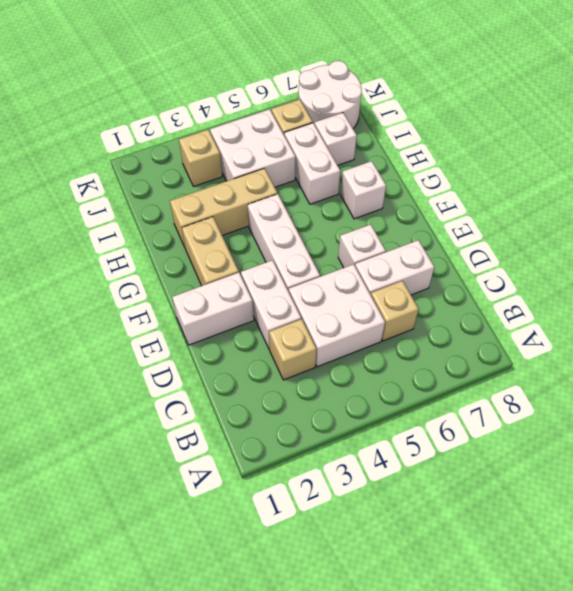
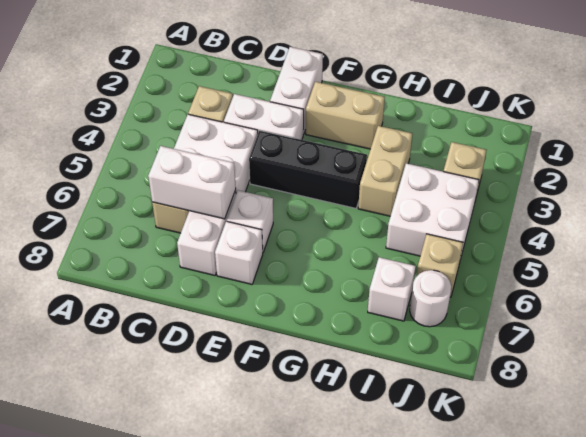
white 1x3 brick [247,194,320,291] -> black 1x3 brick [249,130,367,208]
white 1x1 brick [341,161,386,219] -> white 1x1 brick moved to [215,221,263,284]
tan 1x3 brick [170,168,277,247] -> tan 1x2 brick [358,126,412,216]
white 1x2 brick [284,123,340,204] -> white 1x2 brick moved to [148,146,236,219]
white 2x2 round brick [298,61,362,128] -> white 1x1 round brick [410,270,451,327]

